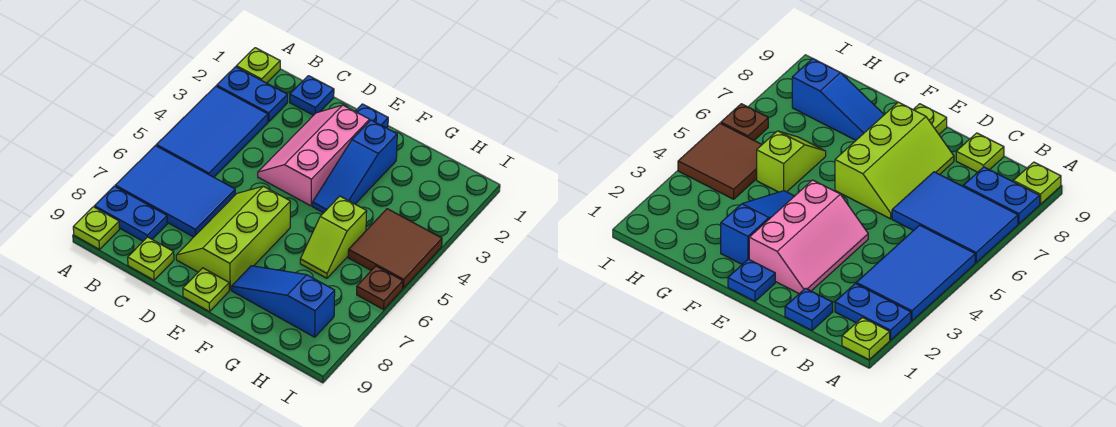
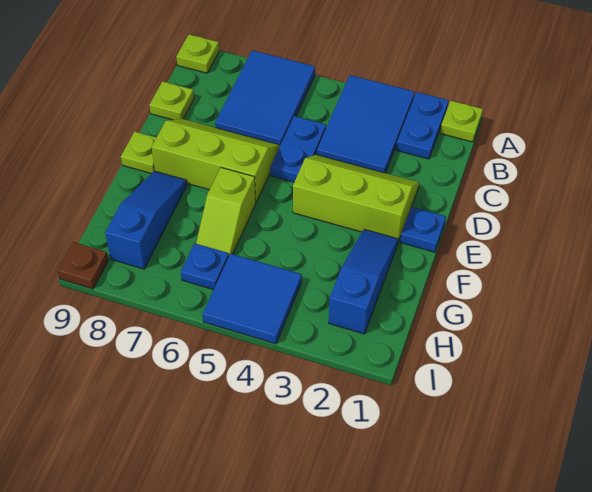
blue 2x3 tile [156,86,268,177] -> blue 2x3 tile turned to [317,75,415,173]
blue 1x2 plate [94,186,167,241] -> blue 1x2 plate moved to [270,116,326,182]
blue 1x1 plate [290,76,334,115] -> blue 1x1 plate moved to [181,243,229,290]
pink 2x3 slope [258,105,370,206] -> lime 2x3 slope [293,155,419,242]
blue 1x3 slope [313,120,397,213] -> blue 1x3 slope turned to [329,229,398,334]
lime 1x2 slope [300,196,367,278] -> lime 1x2 slope turned to [196,168,256,255]
brown 2x2 tile [348,209,442,288] -> blue 2x2 tile [203,254,302,344]
brown 1x1 plate [357,266,403,310] -> brown 1x1 plate moved to [57,242,108,289]

